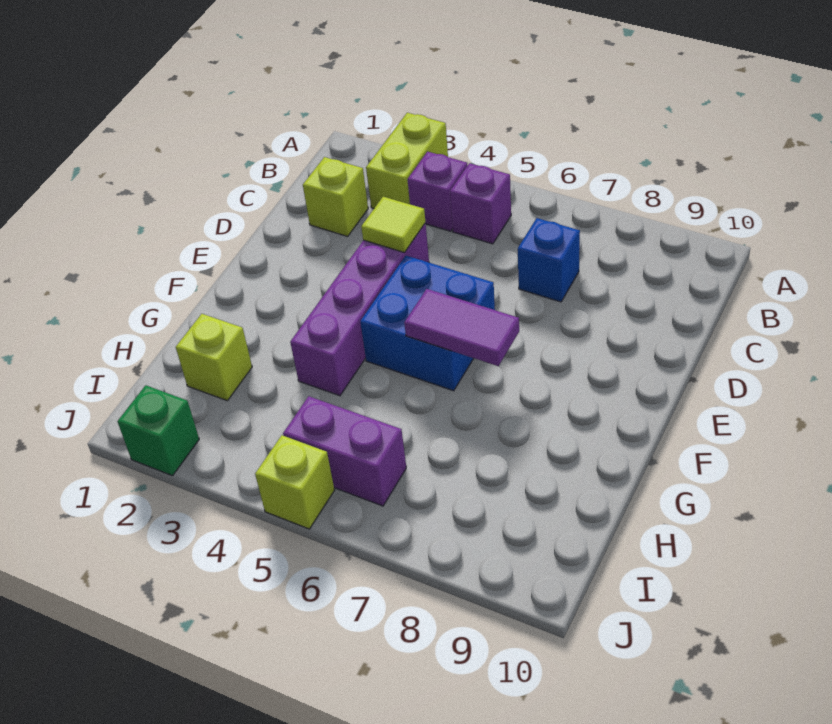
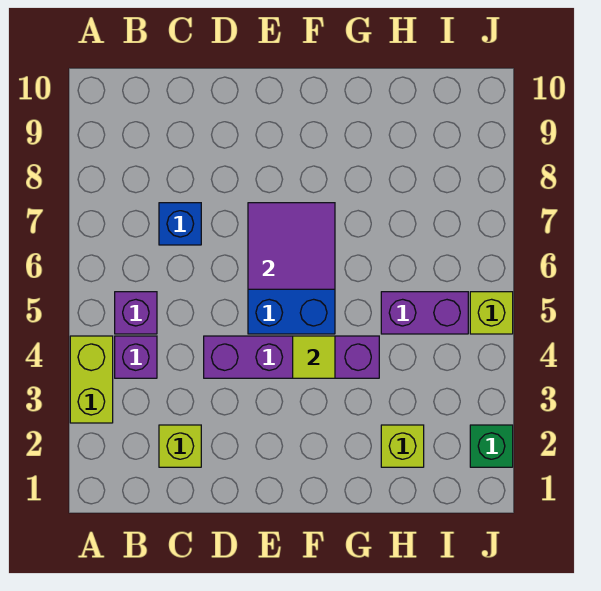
lime 1x2 brick [366,113,448,209] -> lime 1x2 brick turned to [70,336,113,423]
lime 1x1 tile [361,197,425,253] -> lime 1x1 tile moved to [293,336,335,378]
purple 1x2 tile [404,289,519,366] -> purple 2x2 tile [248,203,335,289]
purple 1x2 brick [283,396,406,506] -> purple 1x2 brick turned to [381,292,468,334]

